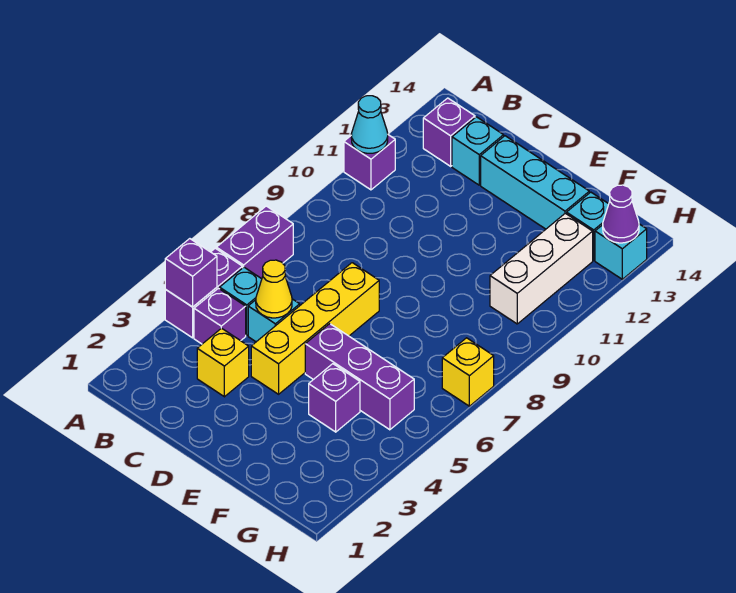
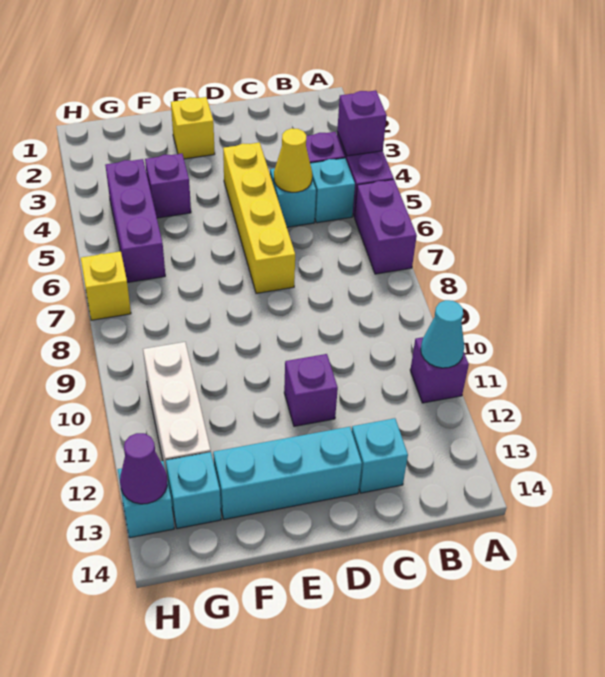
purple 1x1 brick [423,98,475,166] -> purple 1x1 brick moved to [284,354,338,426]
yellow 1x1 brick [197,328,249,397] -> yellow 1x1 brick moved to [171,97,215,159]
purple 1x3 brick [305,324,414,430] -> purple 1x3 brick turned to [105,159,165,283]

